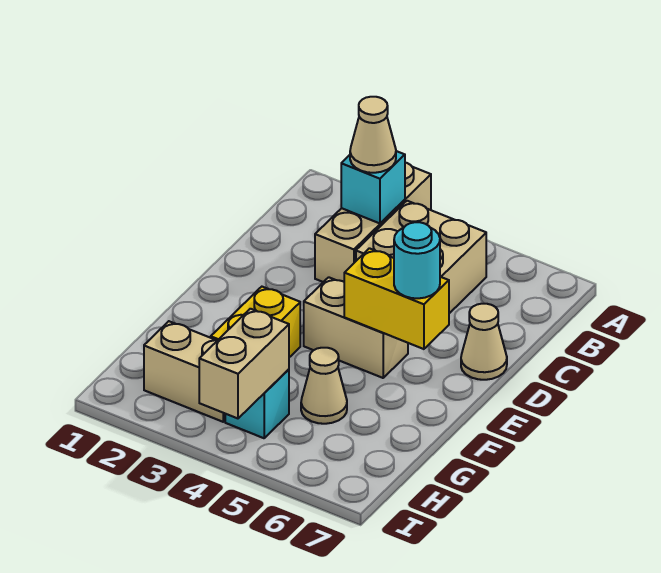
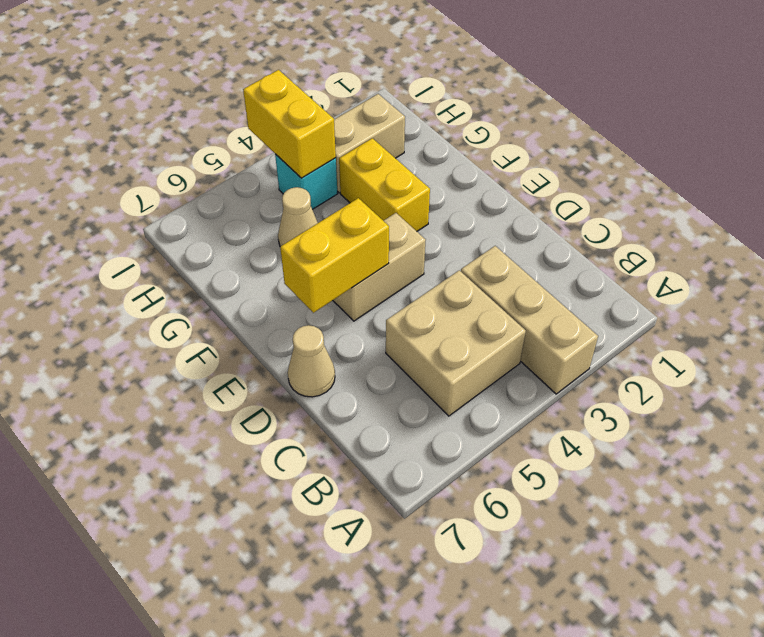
cyan 1x1 brick [341,151,405,223] -> none
tan 1x1 cone [350,97,396,173] -> none
cyan 1x1 round brick [394,222,440,298] -> none
tan 1x2 brick [199,309,289,418] -> yellow 1x2 brick [243,70,336,178]

